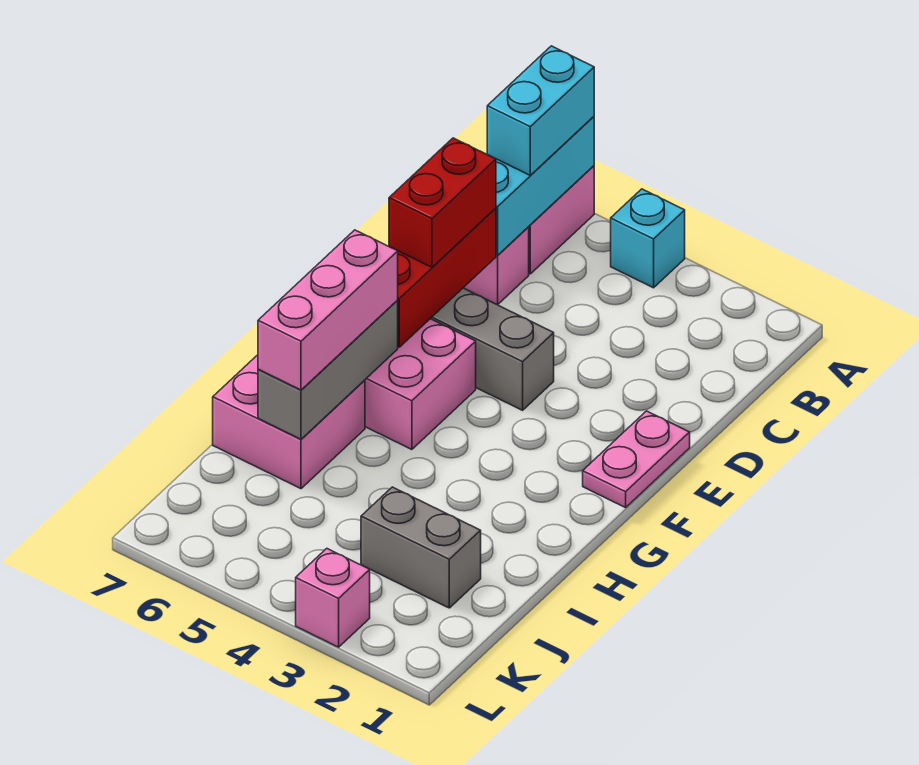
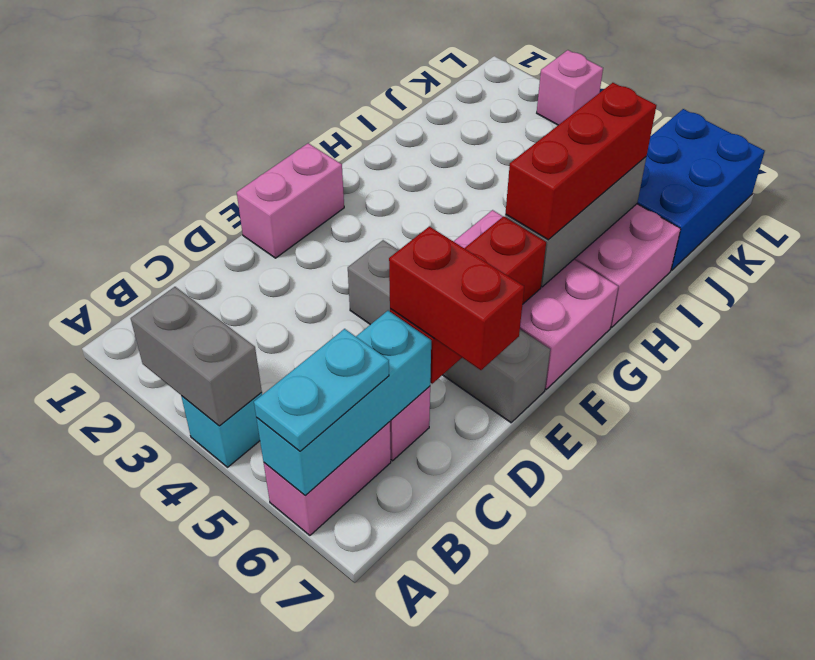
cyan 1x2 brick [487,46,594,176] -> cyan 1x2 plate [254,329,389,451]
red 1x2 brick [389,138,496,267] -> red 1x2 brick turned to [389,226,524,370]
pink 1x2 plate [583,411,690,508] -> pink 1x2 brick [237,143,344,258]
pink 1x3 brick [258,230,398,390] -> red 1x3 brick [506,83,657,240]
grey 1x2 brick [361,487,481,608] -> grey 1x2 brick moved to [131,287,262,426]
none -> blue 2x3 brick [637,109,765,270]

